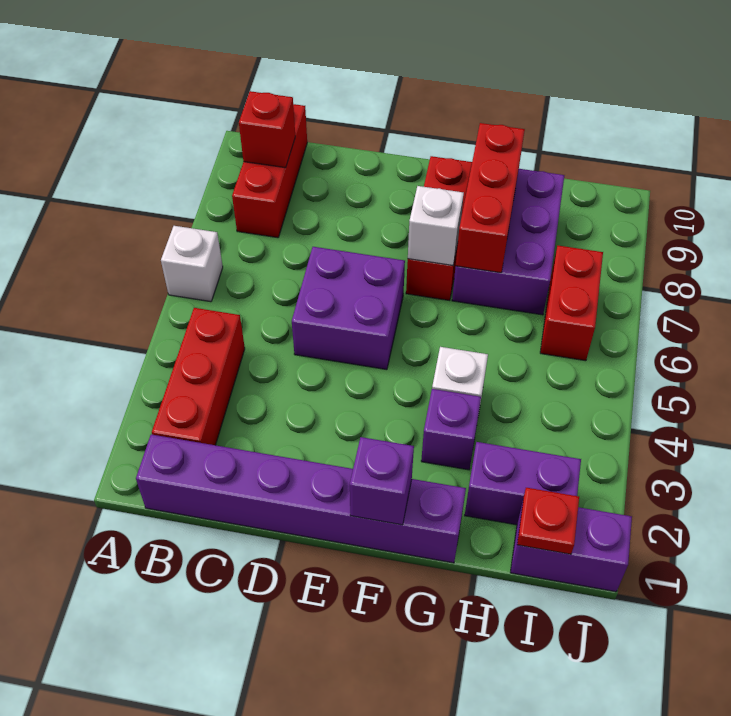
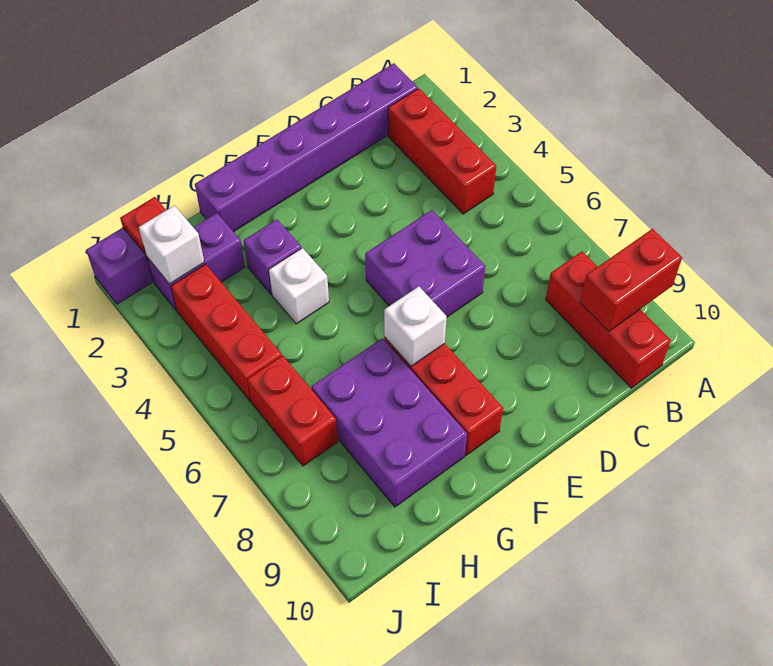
white 1x1 brick [161,226,223,302] -> white 1x1 brick moved to [139,206,204,284]
red 1x1 brick [239,91,295,168] -> red 1x2 brick [580,229,682,332]
purple 1x1 brick [350,437,414,525] -> none
red 1x3 brick [456,123,525,273] -> red 1x3 brick moved to [171,264,282,402]

